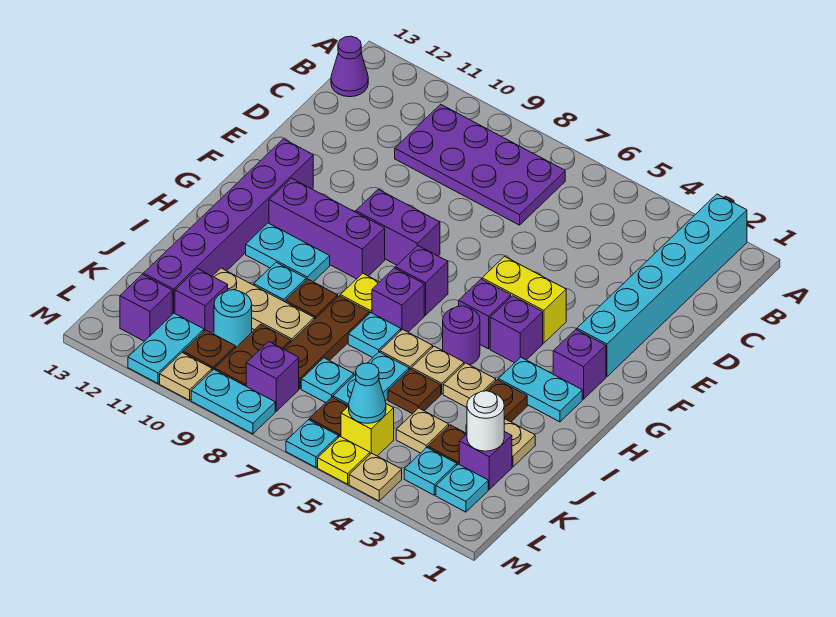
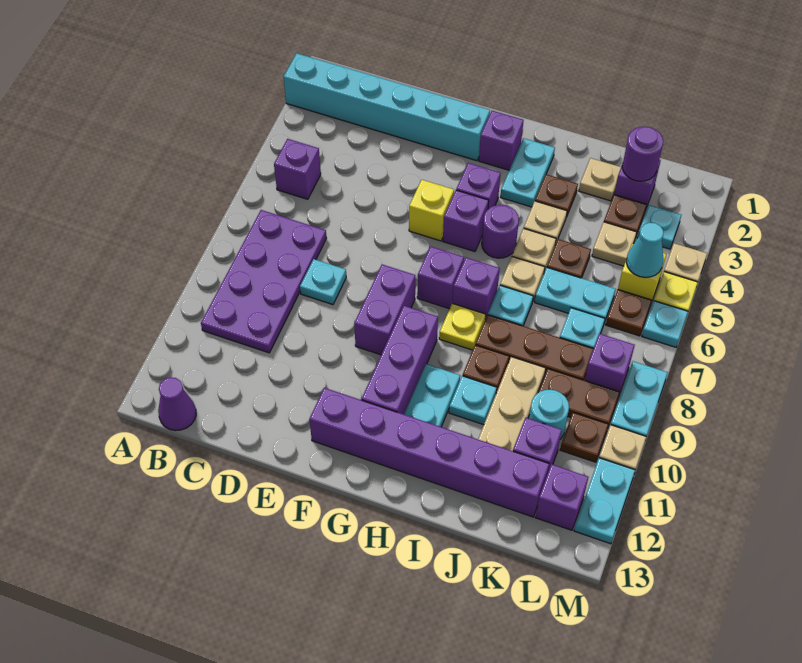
none -> purple 1x1 brick [274,139,321,199]
yellow 1x2 brick [482,257,566,343] -> yellow 1x1 brick [409,180,454,241]
white 1x1 round brick [467,391,504,451] -> purple 1x1 round brick [622,127,663,181]
cyan 1x1 plate [436,464,488,512] -> cyan 1x1 plate moved to [300,259,346,305]
cyan 1x2 plate [128,313,204,383] -> cyan 1x2 plate turned to [574,458,635,544]

